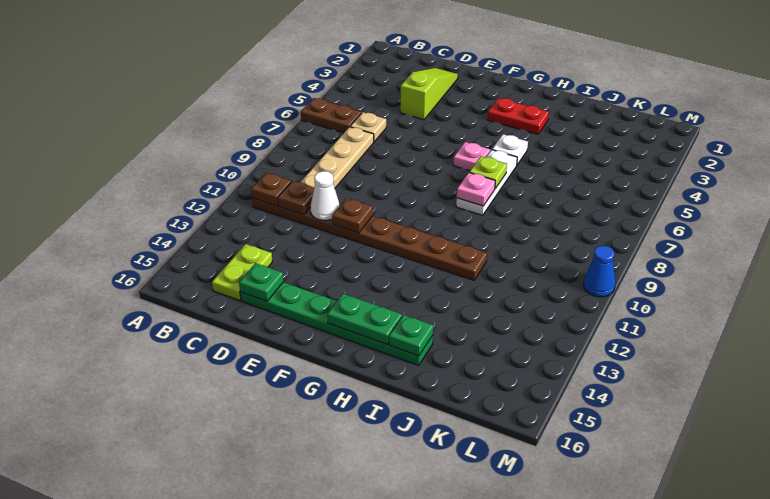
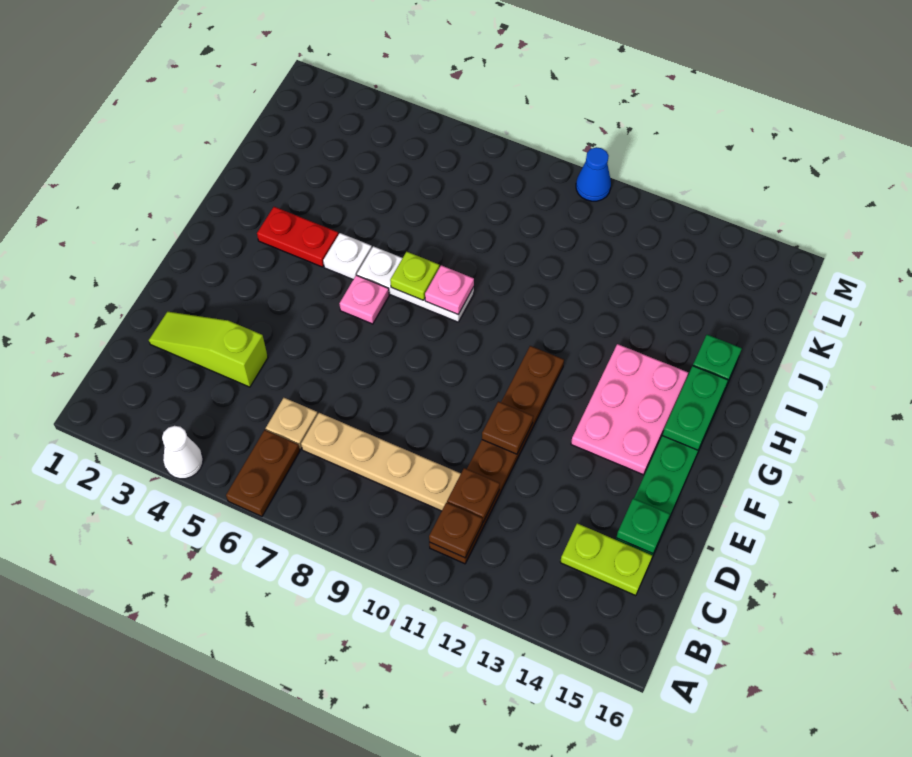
brown 1x8 plate [252,198,487,280] -> brown 1x6 plate [429,346,564,564]
white 1x1 cone [310,171,340,220] -> white 1x1 cone moved to [162,426,203,479]
none -> pink 2x3 plate [571,344,688,475]
red 1x2 plate [488,98,549,134] -> red 1x2 plate turned to [257,207,338,267]

